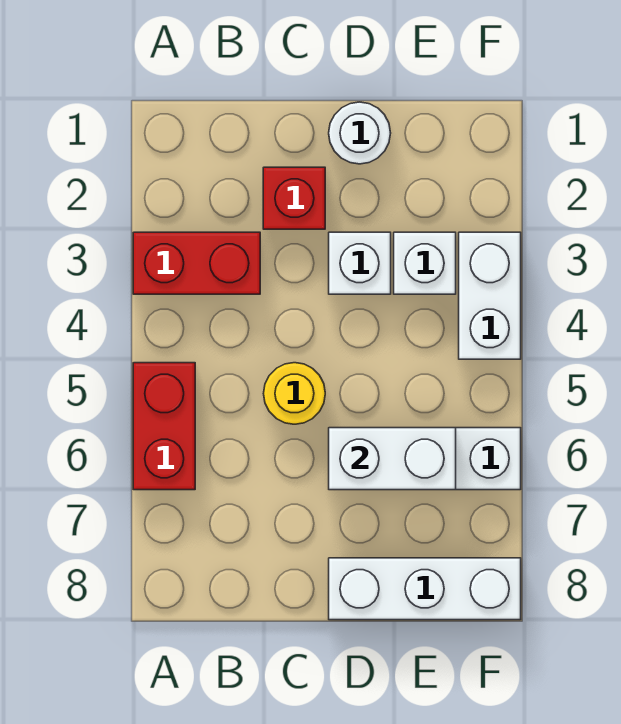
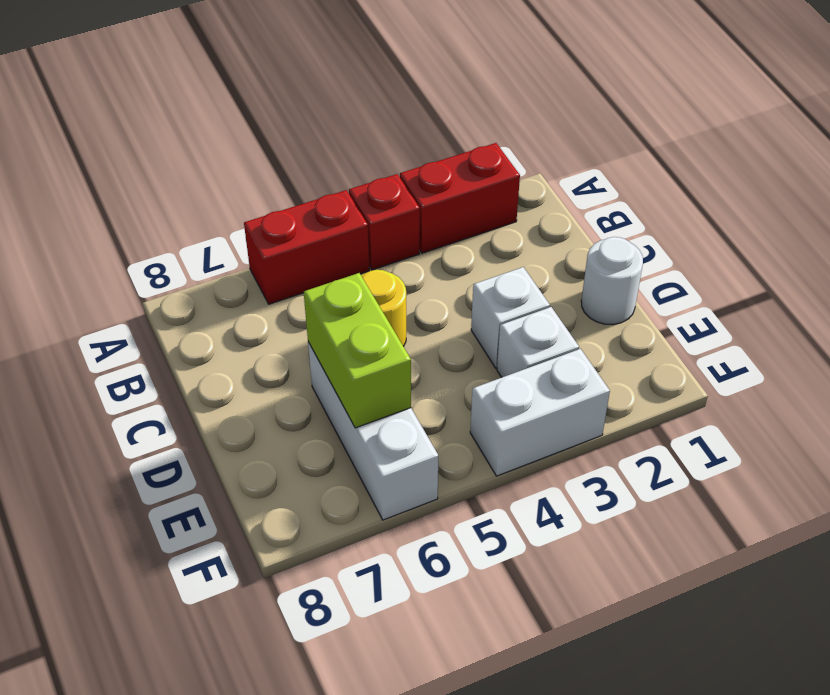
red 1x2 brick [133,232,260,294] -> red 1x2 brick turned to [400,143,520,253]
red 1x1 brick [263,167,325,229] -> red 1x1 brick moved to [349,174,420,270]
white 1x2 brick [329,428,456,490] -> lime 1x2 brick [304,273,411,428]
white 1x3 brick [329,558,521,620] -> none

